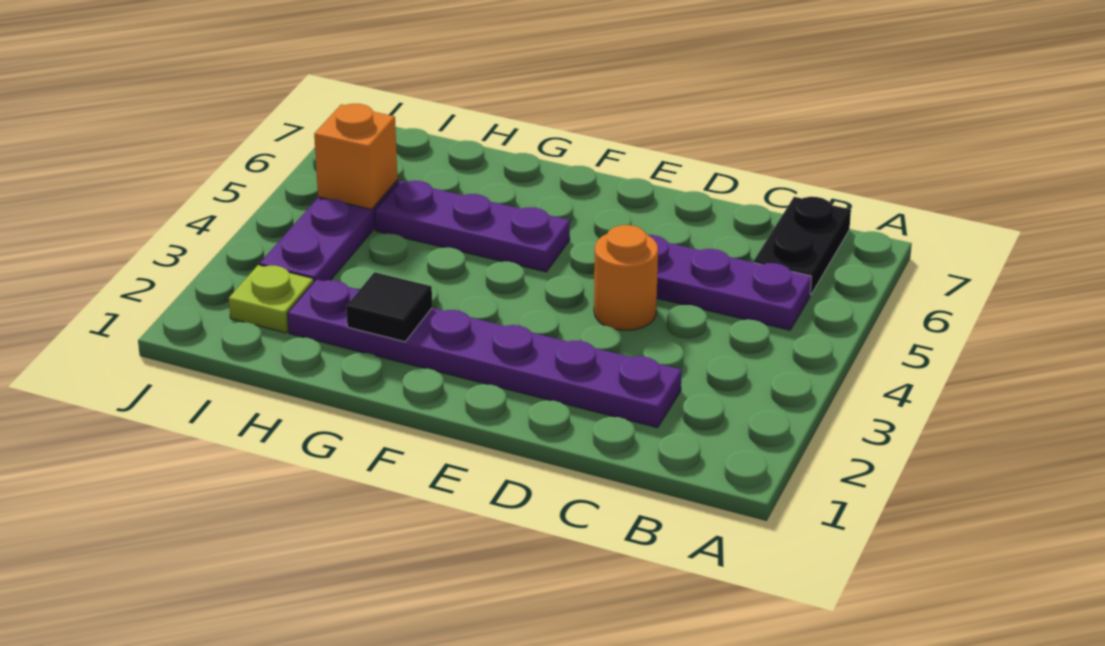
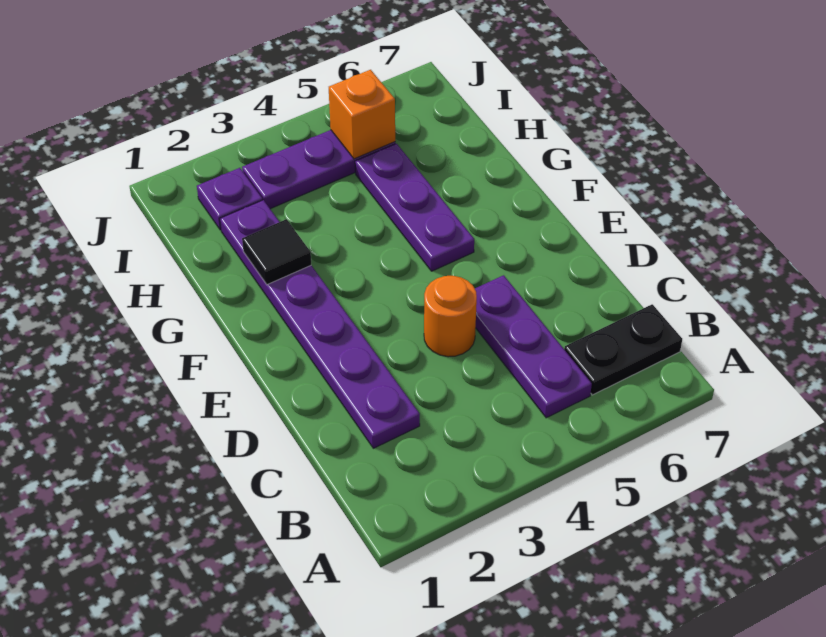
lime 1x1 plate [229,265,314,333] -> purple 1x1 plate [197,168,262,230]

